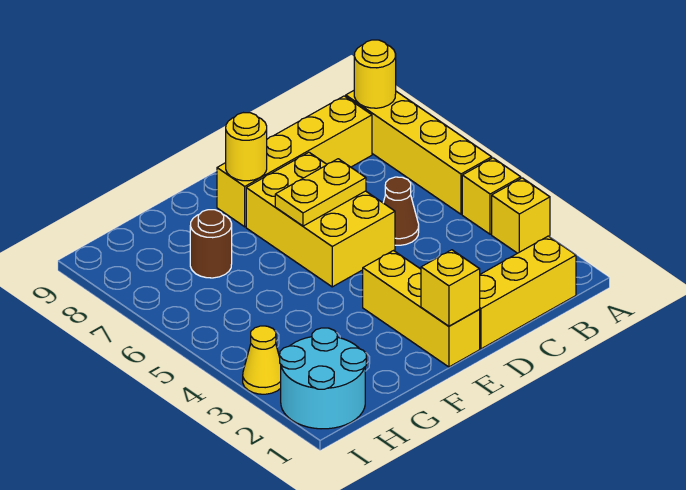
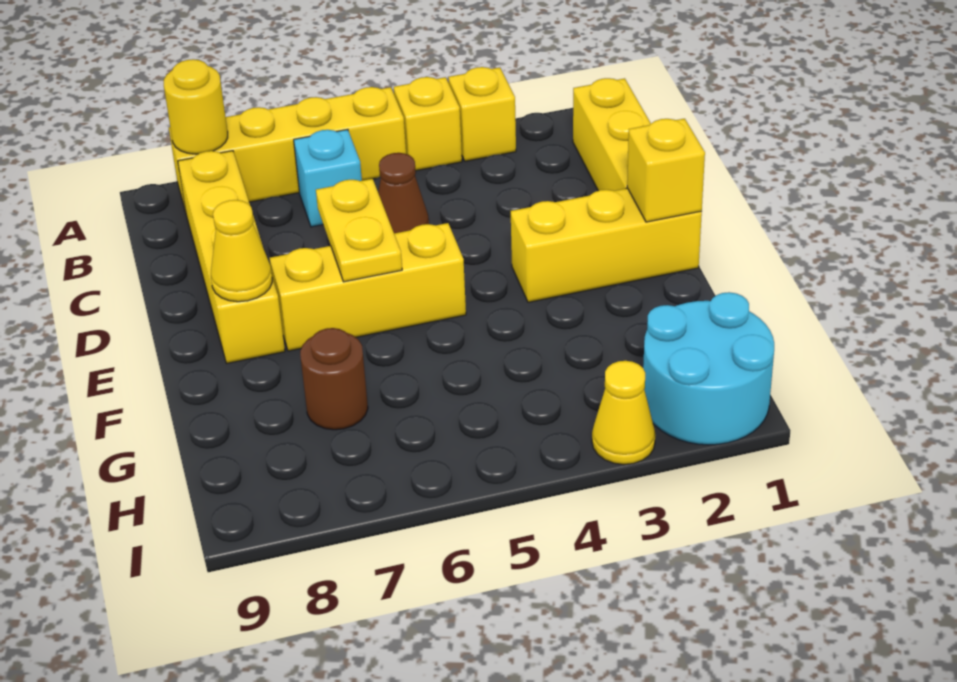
none -> cyan 1x1 brick [294,129,362,227]
yellow 2x3 brick [246,152,395,287] -> yellow 1x3 brick [270,223,466,351]
yellow 1x1 round brick [226,113,267,181] -> yellow 1x1 cone [211,200,272,302]

